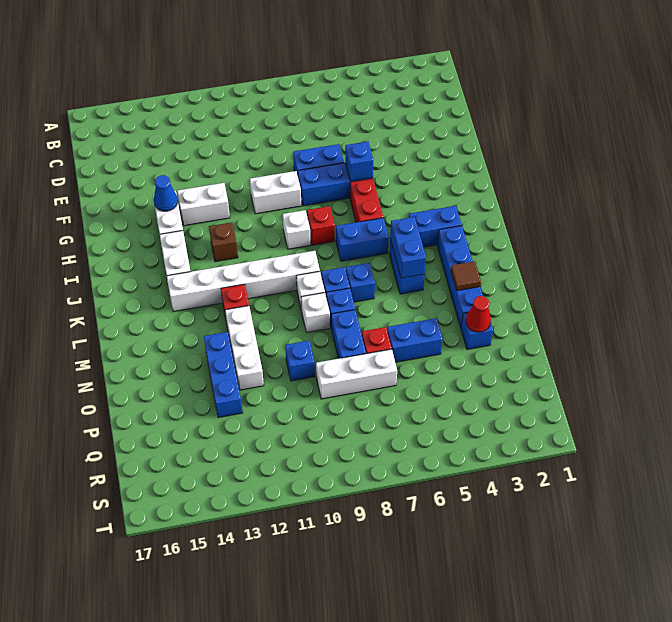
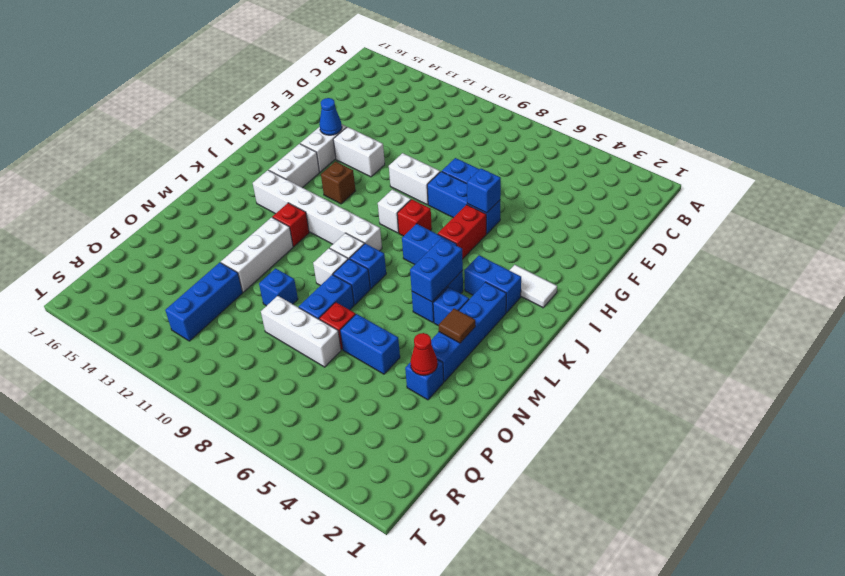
none -> white 1x2 tile [510,265,557,308]
blue 1x1 brick [346,263,375,302] -> blue 1x1 brick moved to [433,287,469,325]
blue 1x3 brick [204,332,243,418] -> blue 1x3 brick moved to [165,263,243,341]

